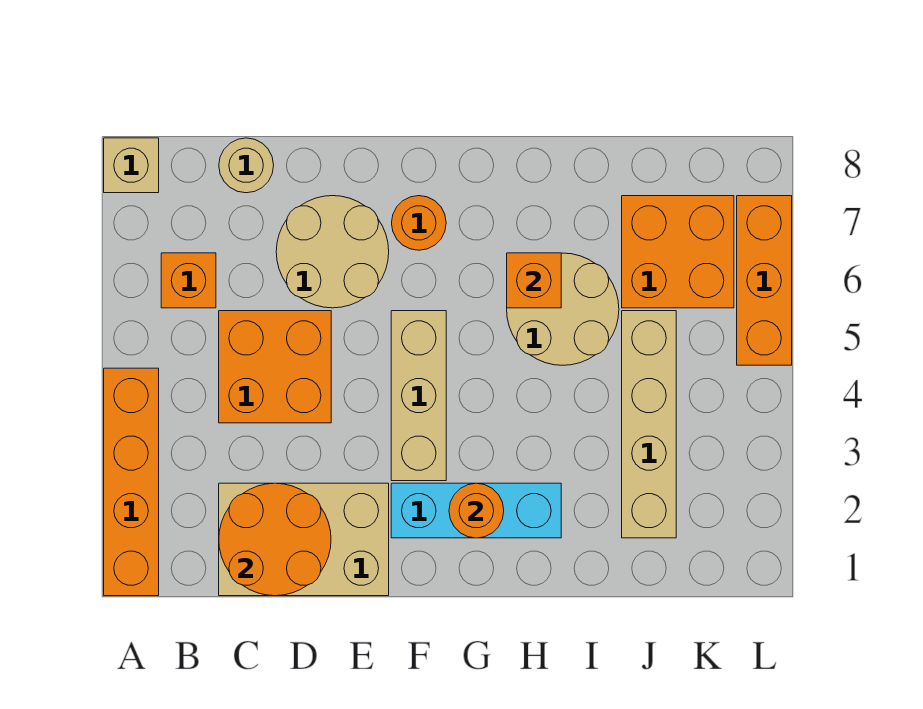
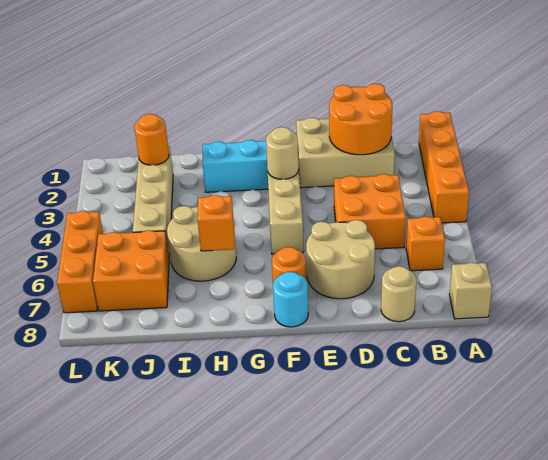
none -> tan 1x1 round brick [266,127,299,179]
none -> cyan 1x1 round brick [273,272,308,327]
orange 1x1 round brick [449,483,504,538] -> orange 1x1 round brick moved to [134,114,169,165]

